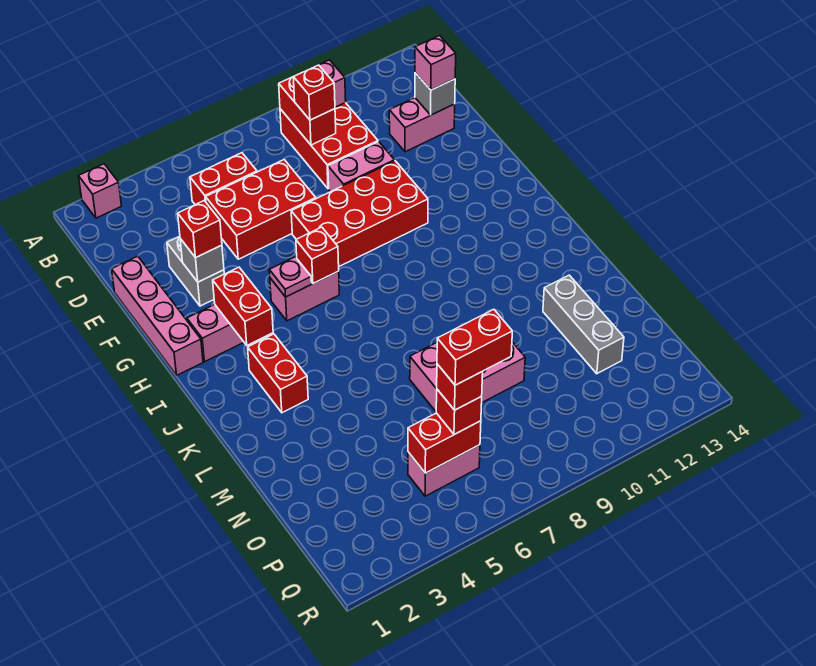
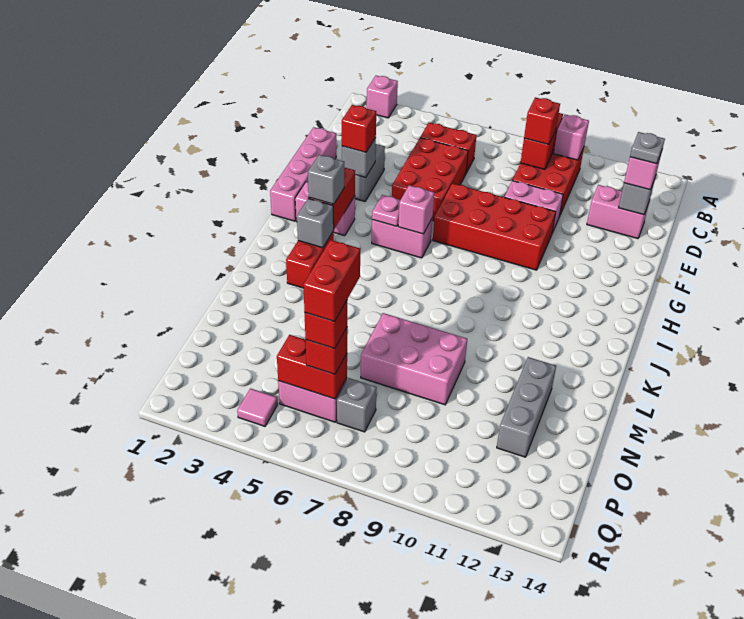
red 2x3 brick [206,160,316,259] -> red 2x3 brick turned to [392,138,468,221]
none -> grey 1x1 plate [630,132,665,164]
red 1x1 brick [296,227,339,283] -> pink 1x1 brick [398,185,434,234]
none -> grey 1x1 brick [308,155,344,204]
none -> grey 1x1 brick [297,198,334,248]
red 1x2 brick [437,309,512,385] -> red 1x2 brick turned to [303,240,360,322]
none -> grey 1x1 brick [337,378,377,432]
none -> pink 1x1 tile [237,388,278,426]

